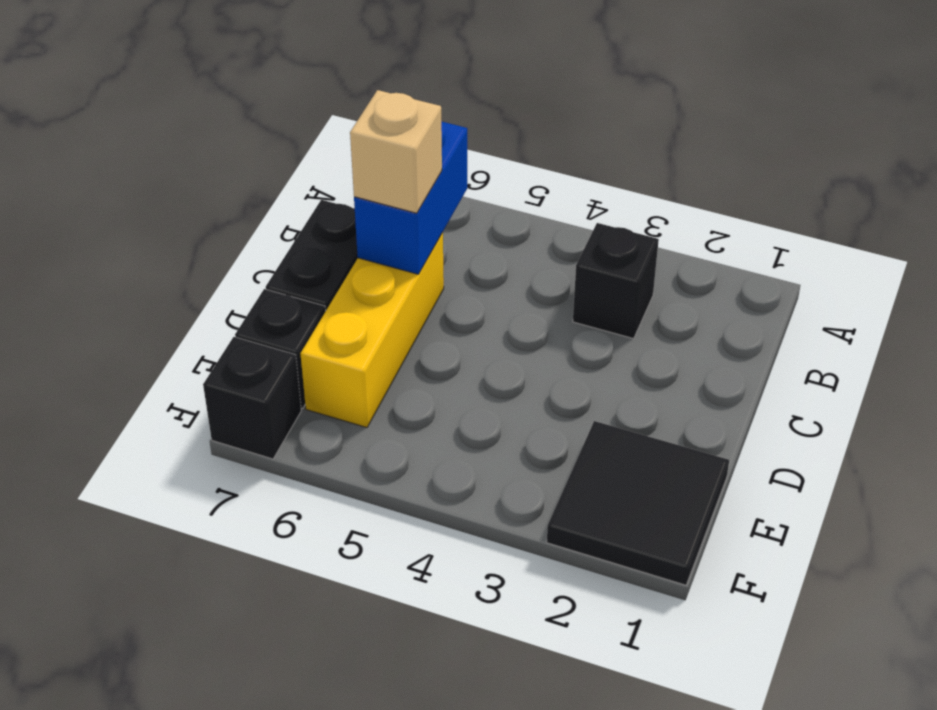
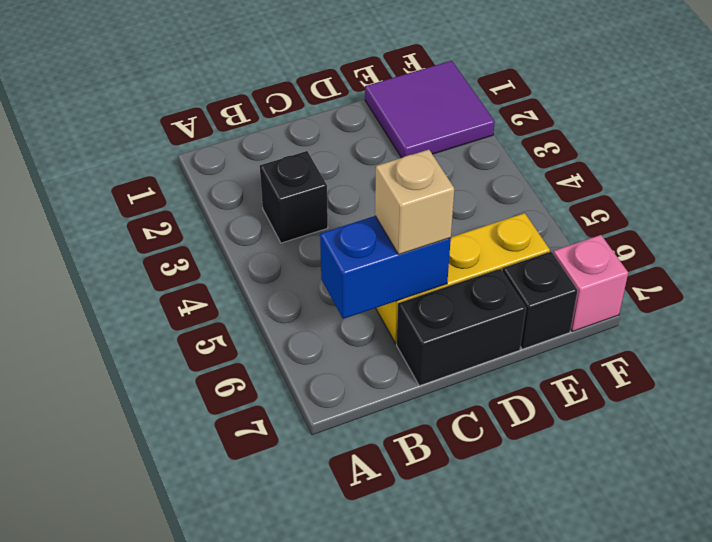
black 2x2 tile [547,421,729,585] -> purple 2x2 tile [365,61,495,158]
black 1x1 brick [203,337,301,459] -> pink 1x1 brick [553,235,628,331]

